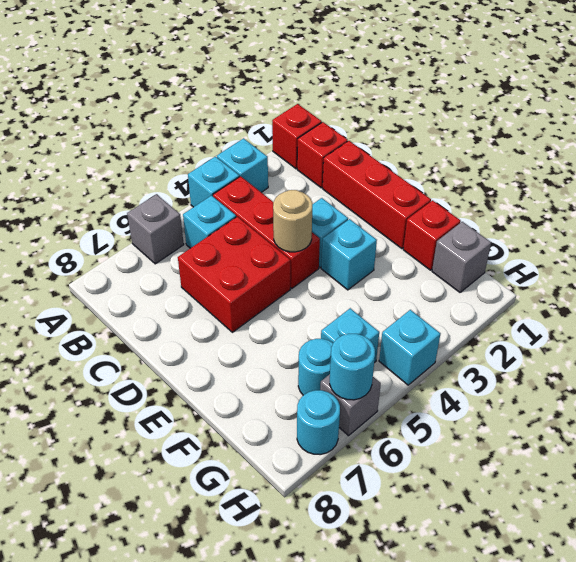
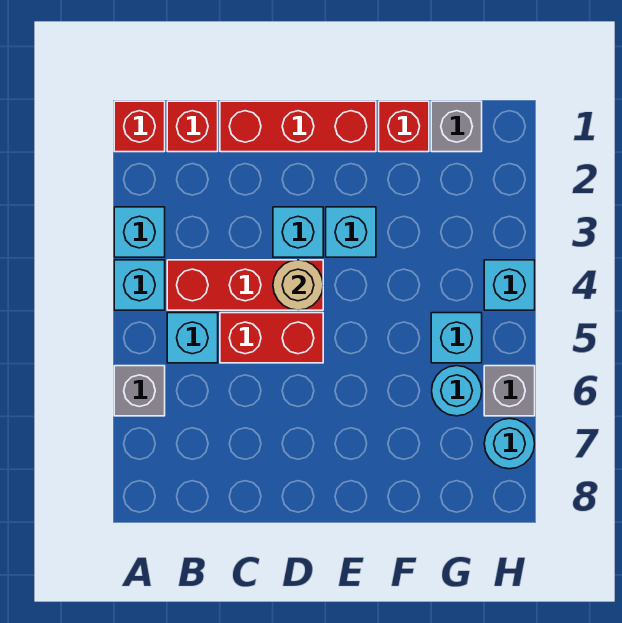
red 2x2 brick [178,217,290,332] -> red 1x2 brick [220,313,323,363]
cyan 1x1 round brick [330,334,375,400] -> none

